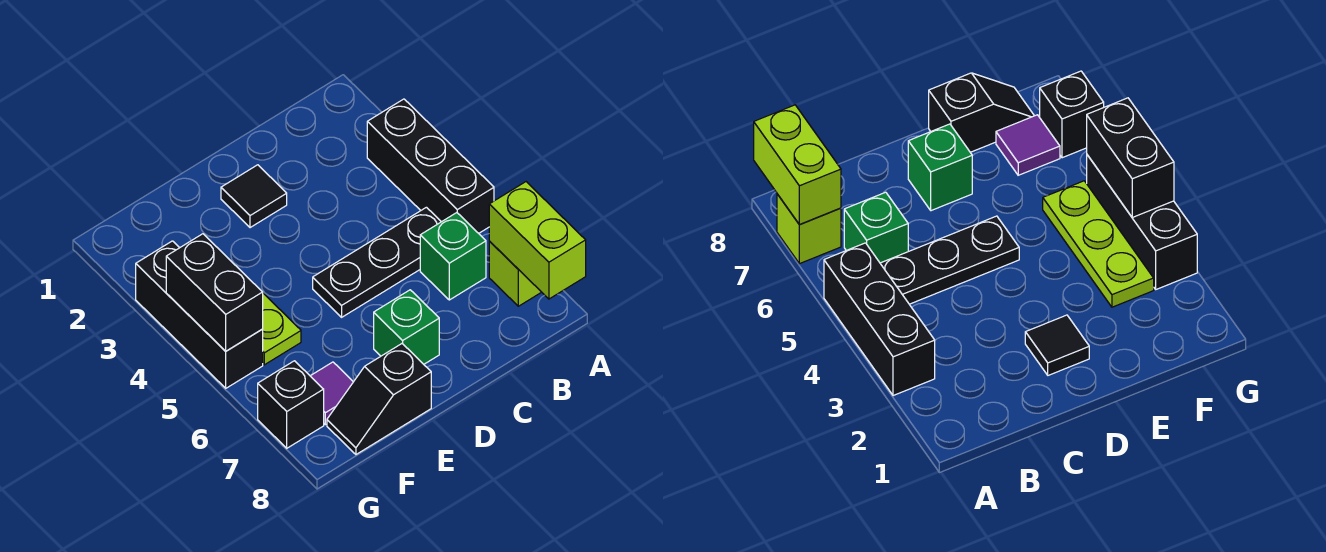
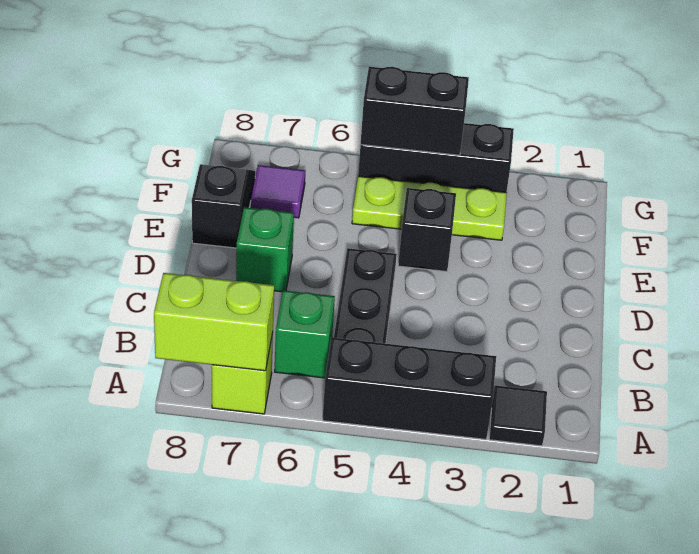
black 1x1 tile [221,165,287,228] -> black 1x1 tile moved to [489,385,547,446]
black 1x1 brick [258,361,324,448] -> black 1x1 brick moved to [398,188,456,272]

